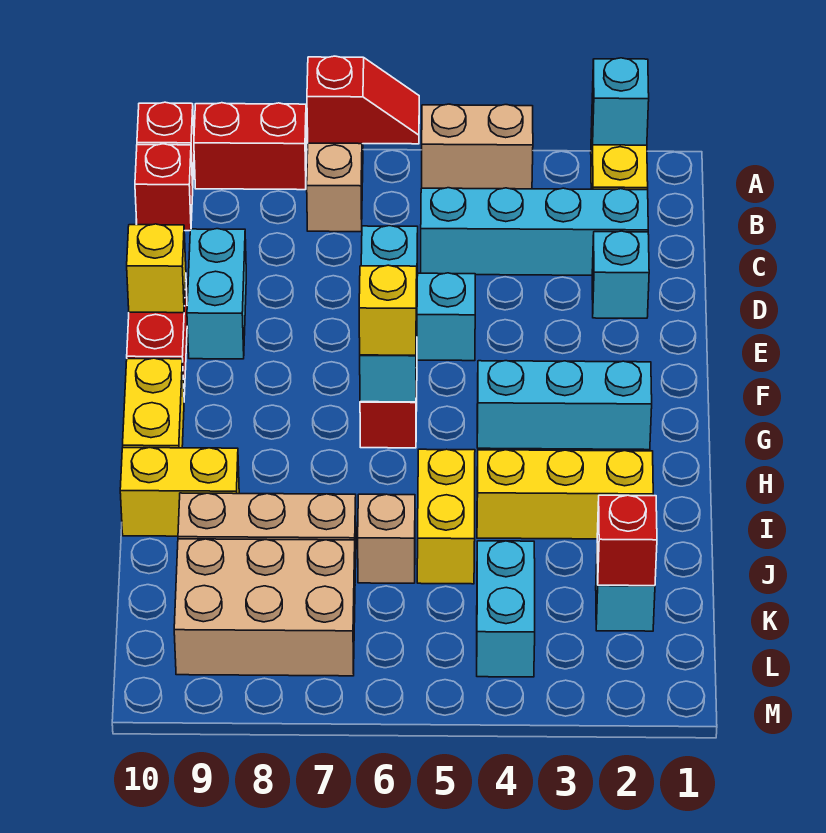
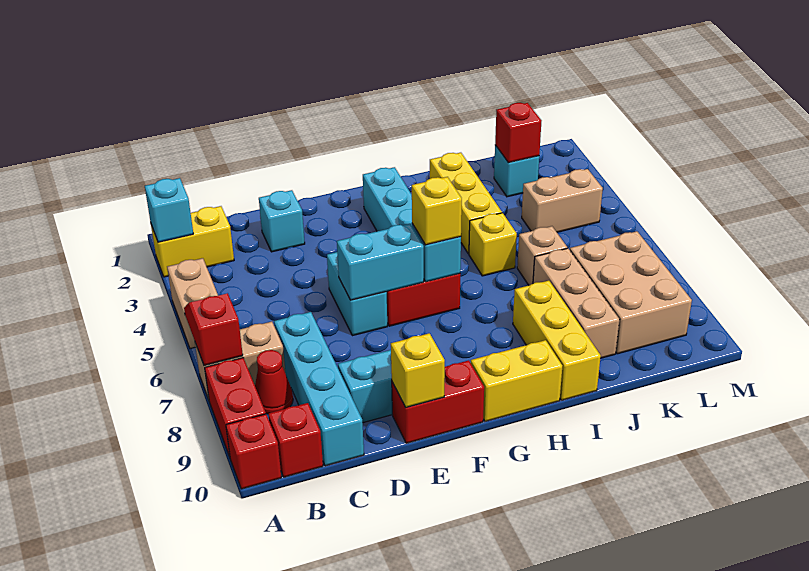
none -> red 1x1 cone [255,350,293,414]
cyan 1x4 brick [421,188,648,275] -> cyan 1x4 brick moved to [274,312,364,466]
yellow 1x2 brick [417,449,475,584] -> yellow 1x1 brick [469,213,517,276]
yellow 1x2 brick [120,448,239,536] -> yellow 1x3 brick [513,281,601,400]
cyan 1x2 brick [477,541,535,677] -> tan 1x2 brick [522,169,603,232]

